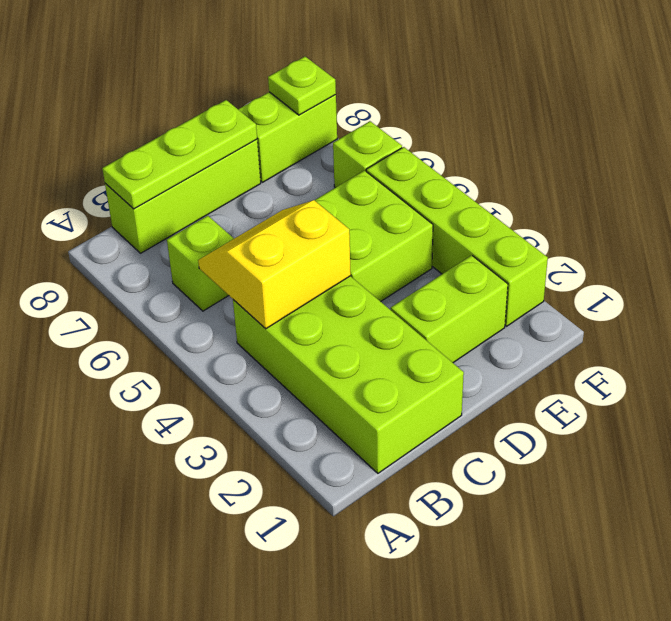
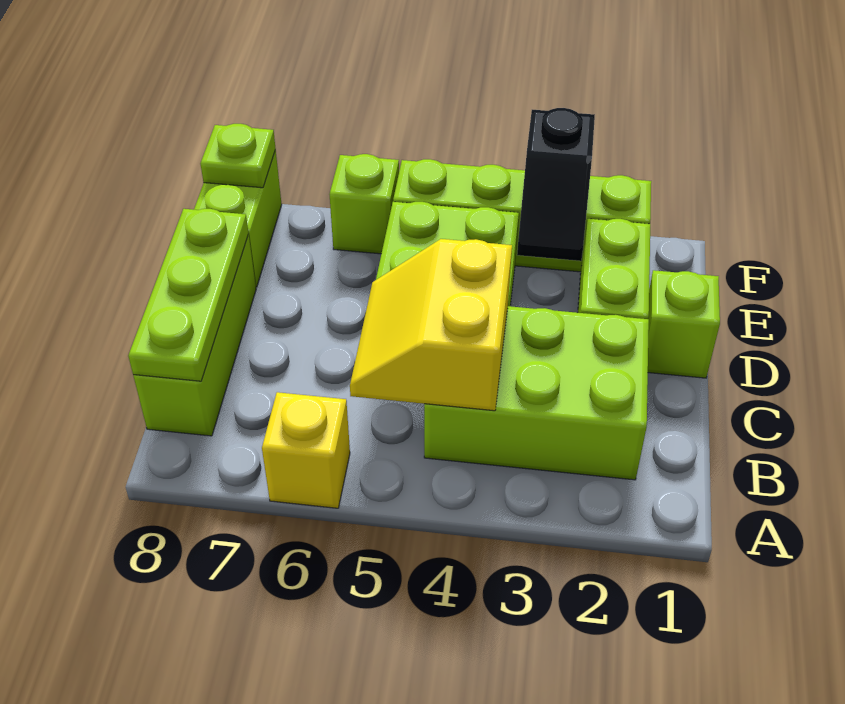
none -> yellow 1x1 brick [262,392,350,508]
lime 2x4 brick [233,276,464,473] -> lime 2x3 brick [424,306,649,480]
lime 1x1 brick [167,216,234,311] -> lime 1x1 brick moved to [648,270,720,378]
none -> black 1x2 slope [517,108,595,261]

